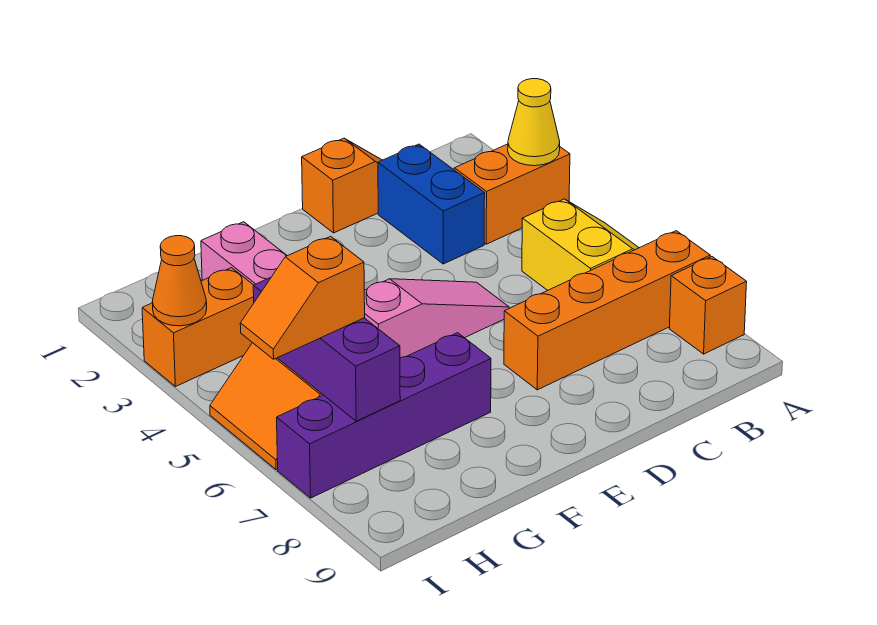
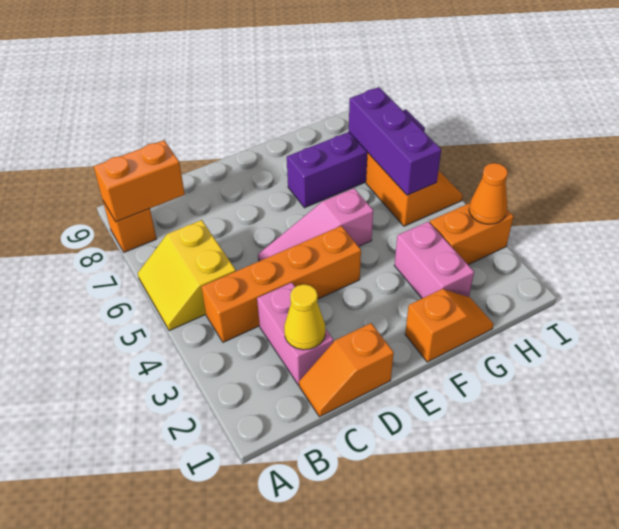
orange 1x2 brick [454,144,570,244] -> orange 1x2 brick moved to [93,140,185,222]
yellow 1x1 cone [508,79,560,166] -> yellow 1x1 cone moved to [284,284,325,350]
orange 1x4 brick [504,231,710,390] -> orange 1x4 brick moved to [201,226,361,342]
blue 1x2 brick [378,144,485,264] -> pink 1x2 brick [257,283,333,385]
orange 1x2 slope [240,236,365,359] -> orange 1x2 slope moved to [405,289,493,362]

